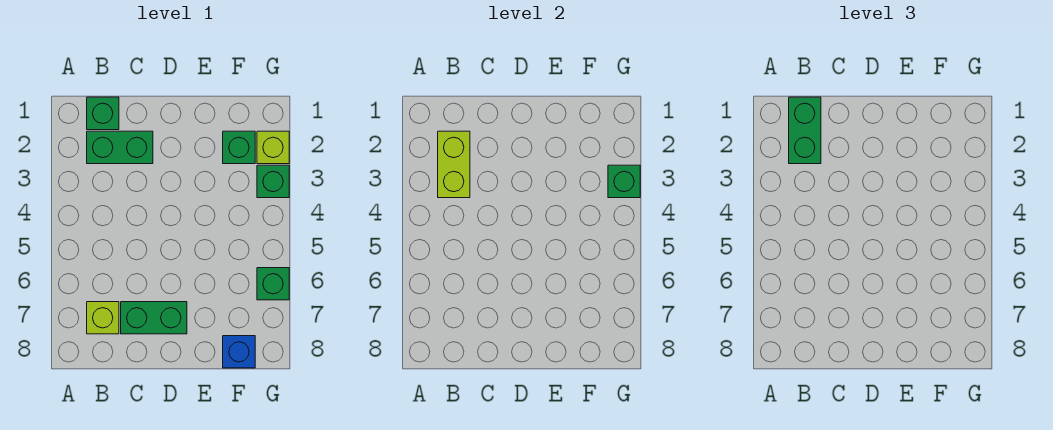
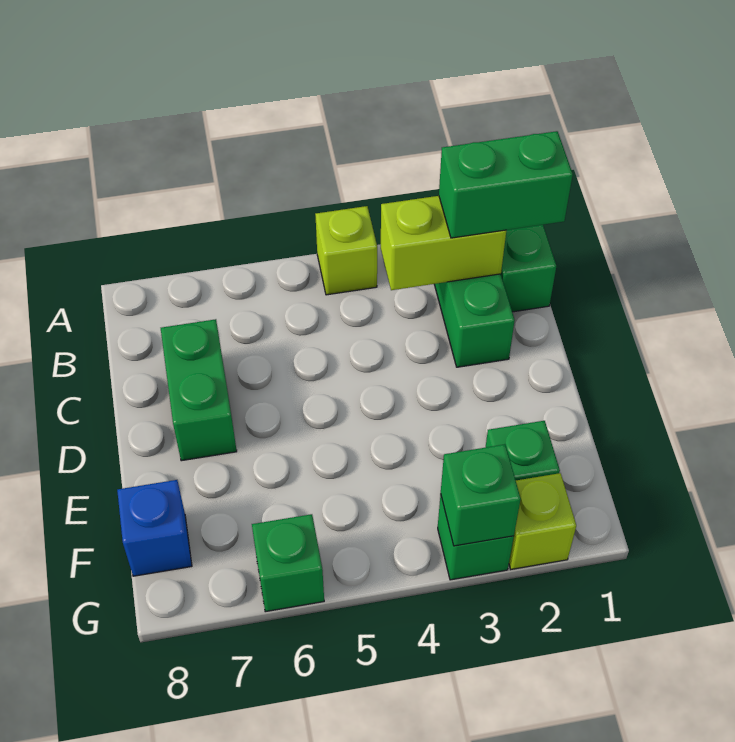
lime 1x1 brick [87,302,119,334] -> lime 1x1 brick moved to [315,206,377,295]

